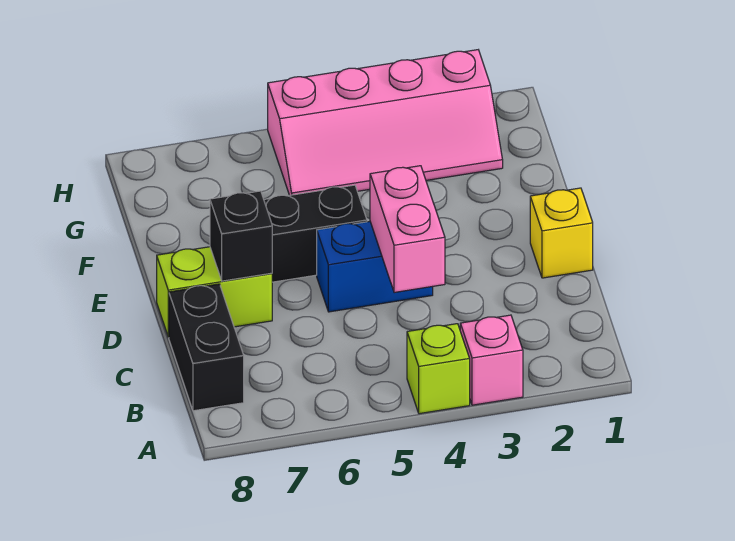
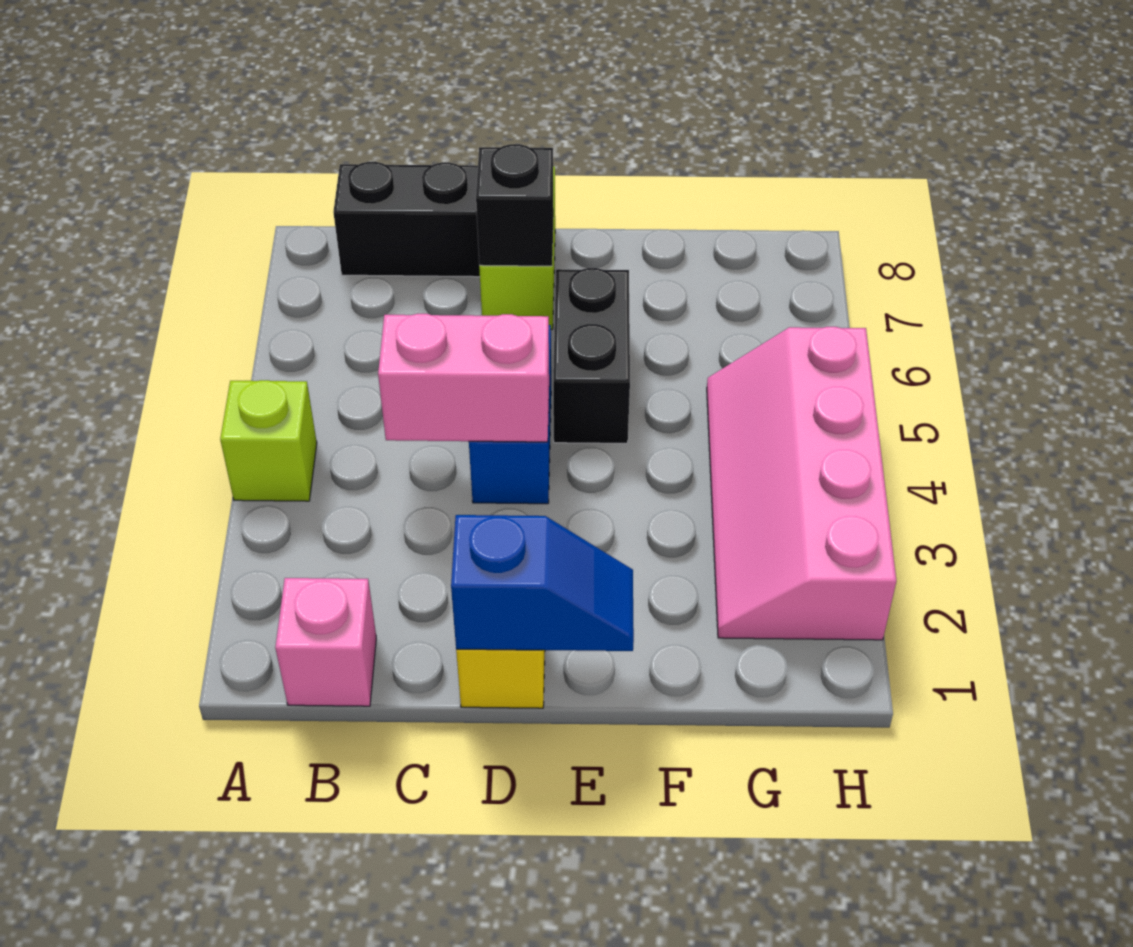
pink 1x1 brick [460,315,523,405] -> pink 1x1 brick moved to [275,578,376,706]
none -> blue 1x2 slope [451,515,634,651]

